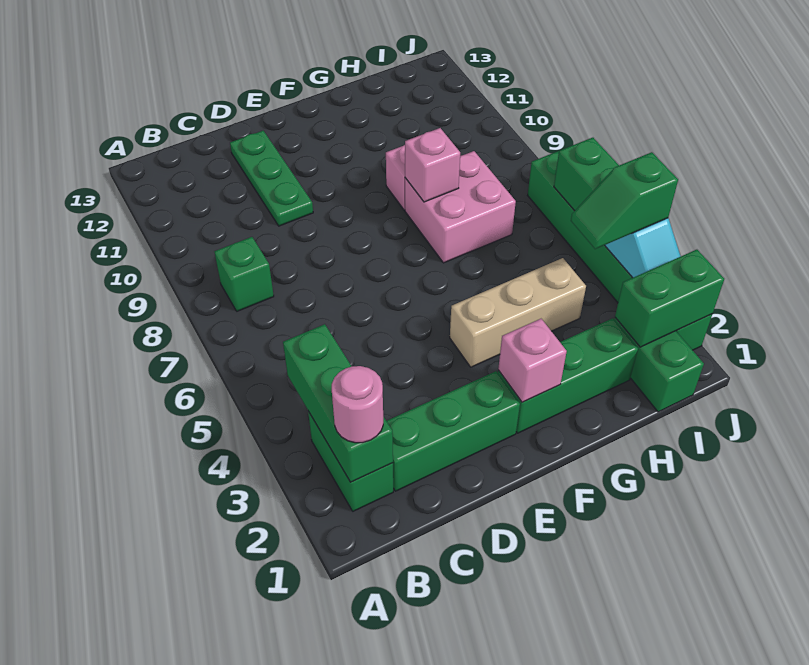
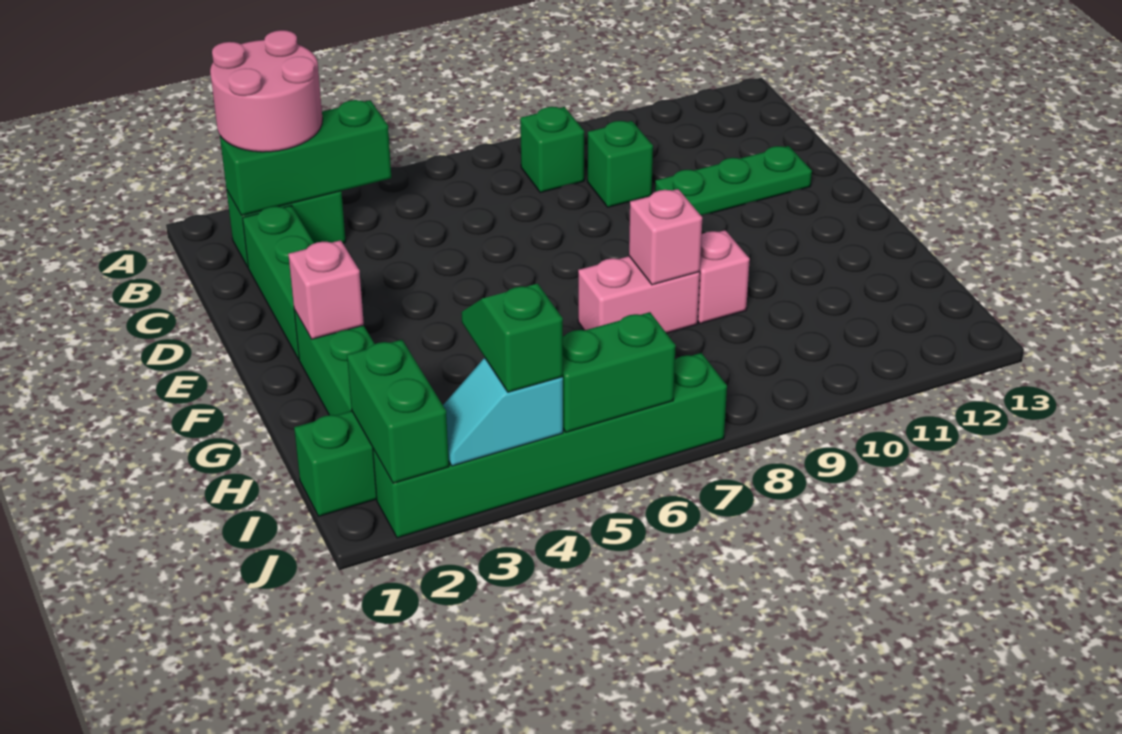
pink 1x1 round brick [332,366,383,443] -> pink 2x2 round brick [210,30,323,152]
none -> green 1x1 brick [587,121,653,207]
tan 1x3 brick [450,258,586,367] -> none
pink 2x2 brick [405,151,516,263] -> pink 1x2 brick [578,256,700,333]

